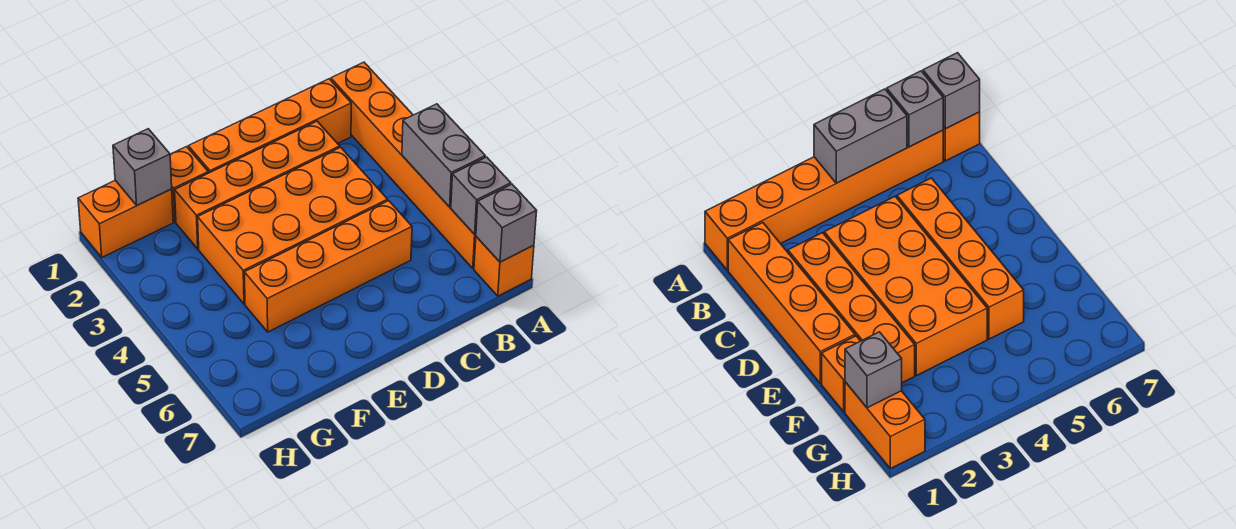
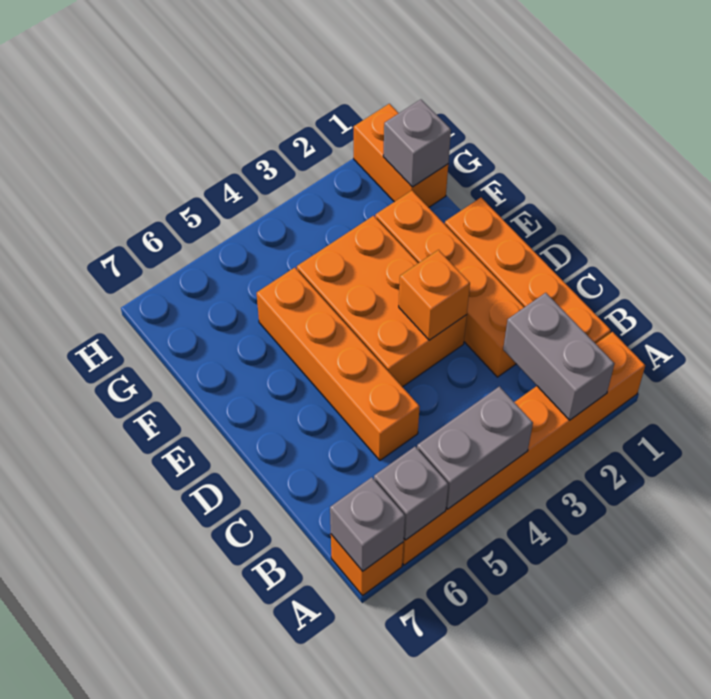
none -> grey 1x2 brick [503,293,614,420]
orange 2x4 brick [198,147,388,304] -> orange 2x3 brick [297,216,467,387]
orange 1x1 brick [170,147,208,222] -> orange 1x1 brick moved to [399,250,470,340]

